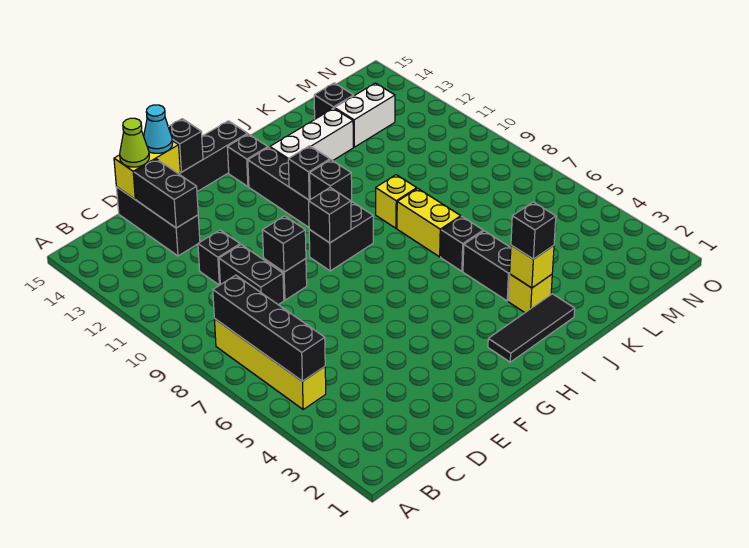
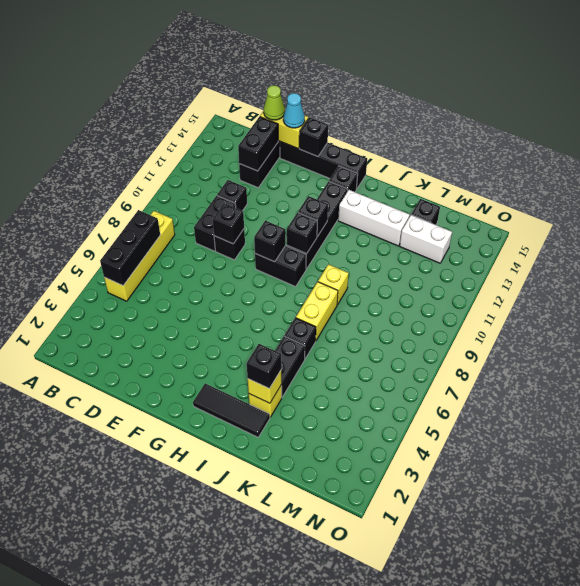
black 1x4 brick [213,275,325,381] -> black 1x3 brick [100,210,160,286]

